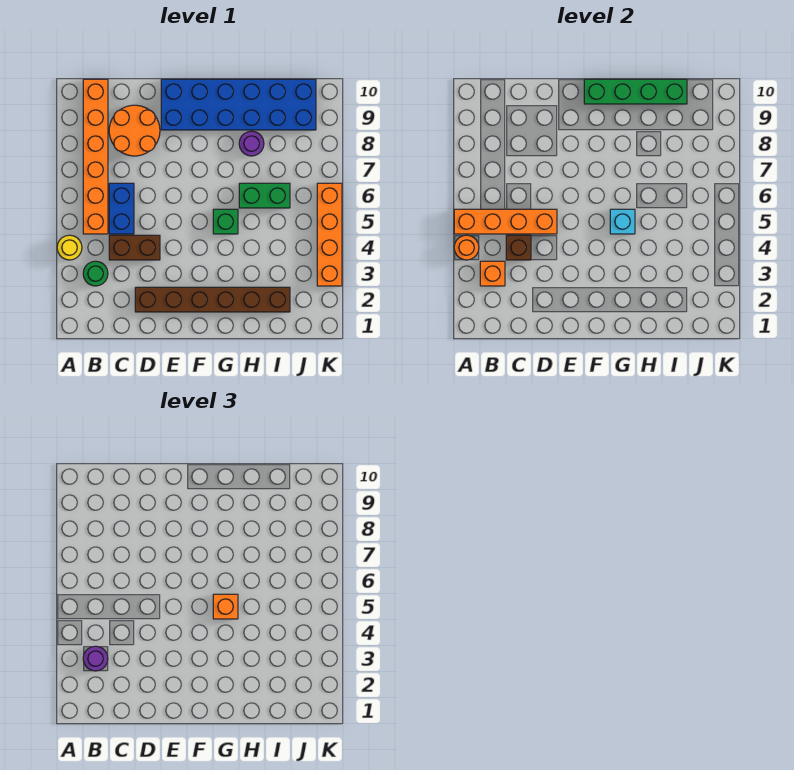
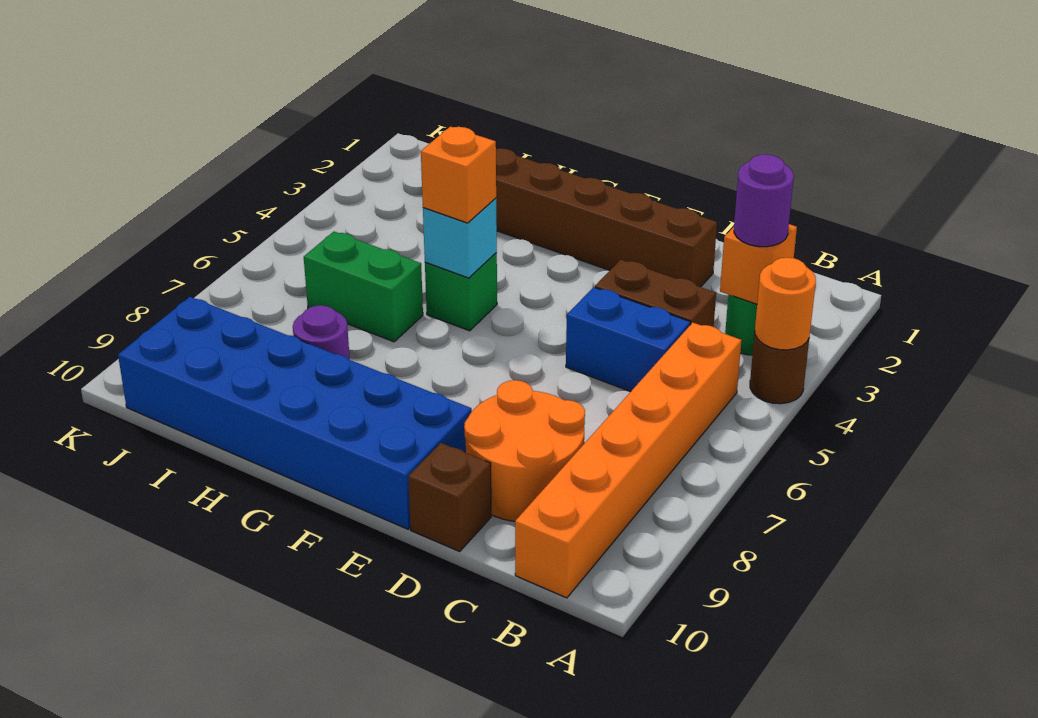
yellow 1x1 round brick [57,235,82,260] -> brown 1x1 round brick [750,334,809,404]
orange 1x4 brick [454,209,557,234] -> none
brown 1x1 brick [506,235,531,260] -> brown 1x1 brick moved to [408,443,491,551]
blue 1x2 brick [109,183,134,234] -> blue 1x2 brick turned to [566,287,690,392]
green 1x4 brick [584,79,687,104] -> none
orange 1x4 brick [317,183,342,286] -> none

